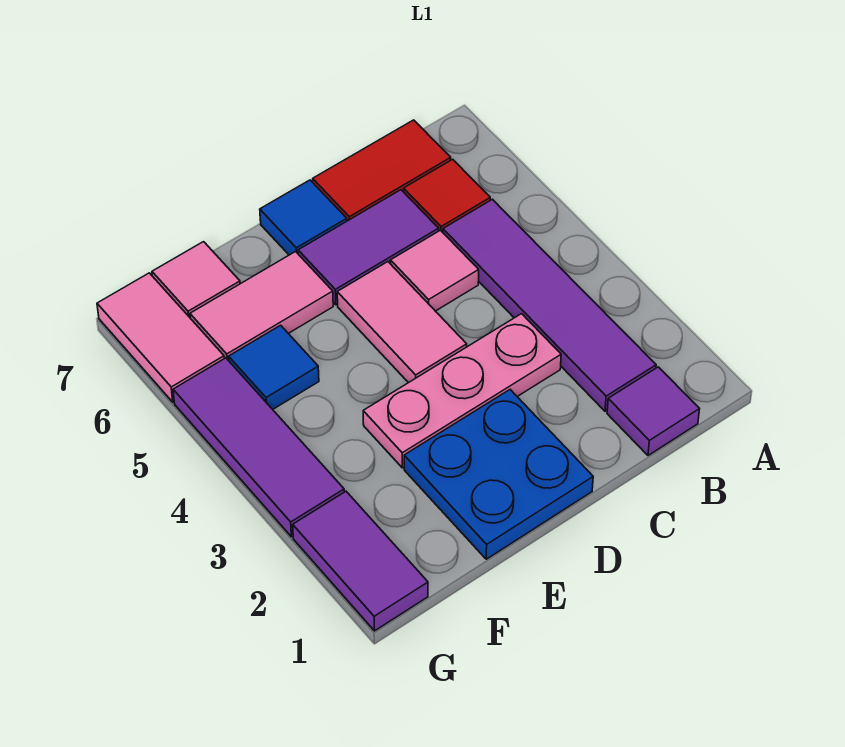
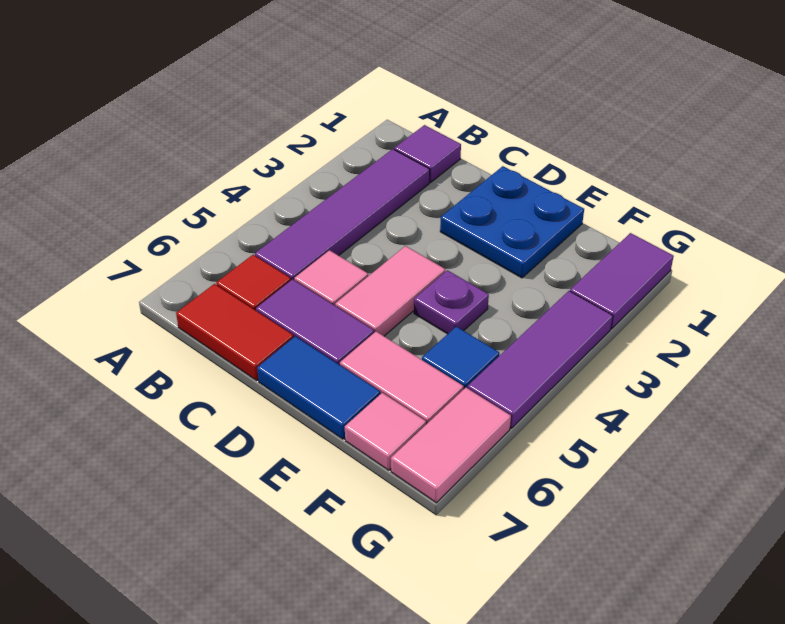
pink 1x3 plate [363,314,561,468] -> none
blue 1x1 tile [260,180,347,255] -> blue 1x2 tile [257,336,380,439]
none -> purple 1x1 plate [414,270,489,334]

